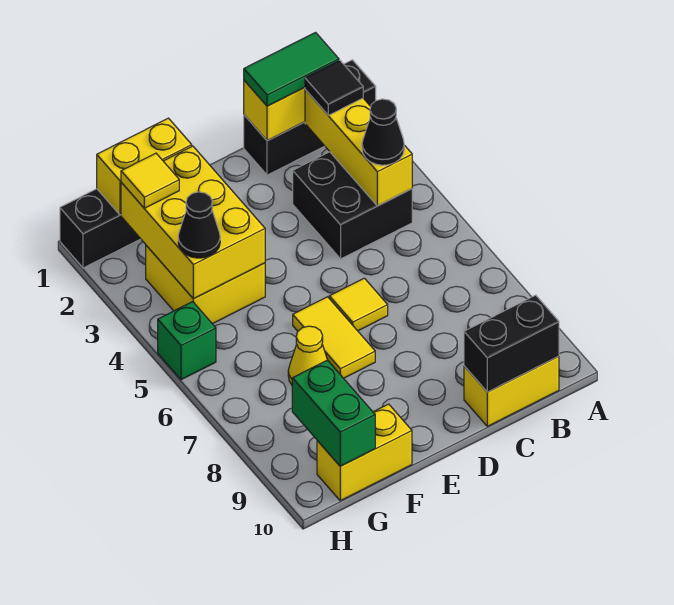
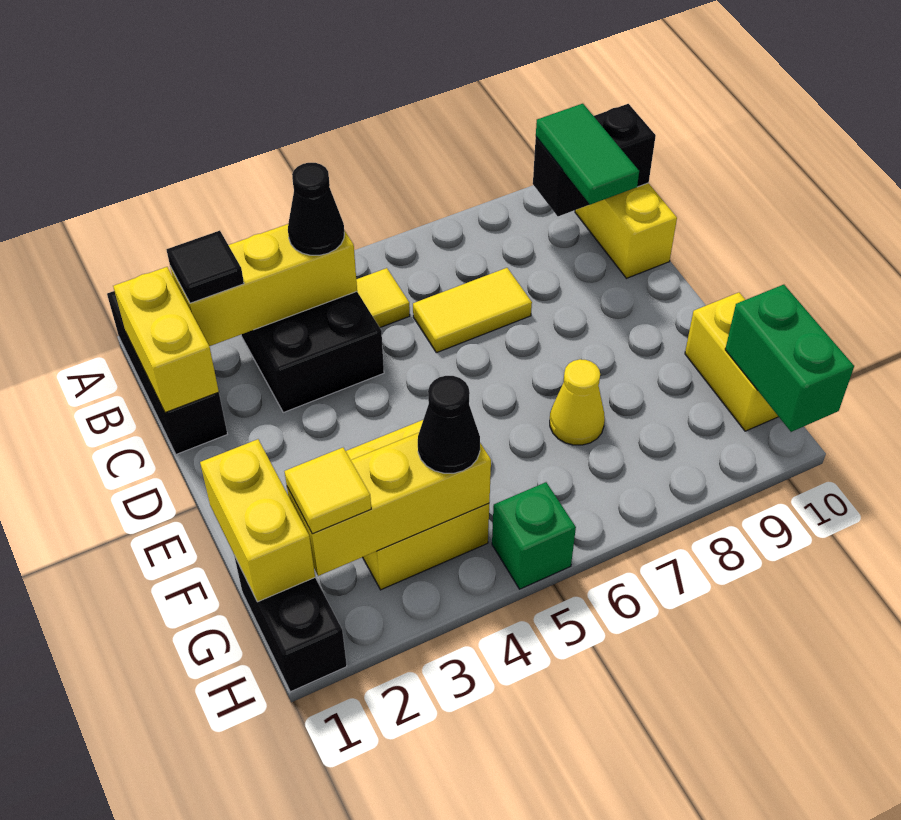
green 1x2 tile [244,33,339,106] -> green 1x2 tile moved to [536,104,639,205]
black 1x2 brick [464,295,559,392] -> black 1x2 brick turned to [533,104,656,216]
yellow 1x1 tile [329,278,388,331] -> yellow 1x1 tile moved to [356,268,410,327]
yellow 1x2 tile [293,297,375,378] -> yellow 1x2 tile moved to [413,268,532,353]
yellow 2x3 brick [121,146,265,299] -> yellow 1x3 brick [287,433,491,576]
green 1x2 brick [292,360,375,466] -> green 1x2 brick turned to [725,285,854,432]

